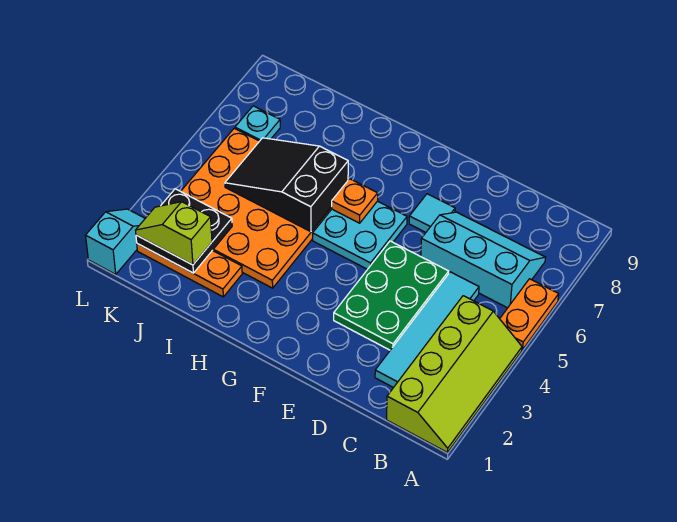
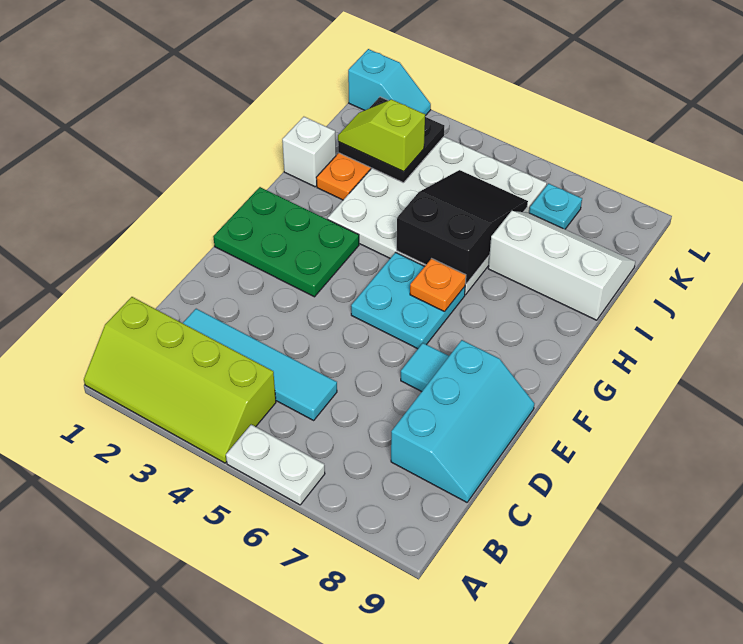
orange 1x2 plate [500,279,559,350] -> white 1x2 plate [226,425,325,505]
cyan 2x3 slope [421,212,545,308] -> cyan 2x3 slope moved to [391,340,534,502]
green 2x3 plate [334,241,449,350] -> green 2x3 plate moved to [213,187,359,297]
orange 4x4 plate [181,128,332,288] -> white 4x4 plate [328,137,547,295]
none -> white 1x1 brick [282,117,336,187]
none -> white 2x3 slope [488,211,635,320]
lime 1x2 slope [135,202,212,265] -> lime 1x2 slope turned to [338,99,425,172]

